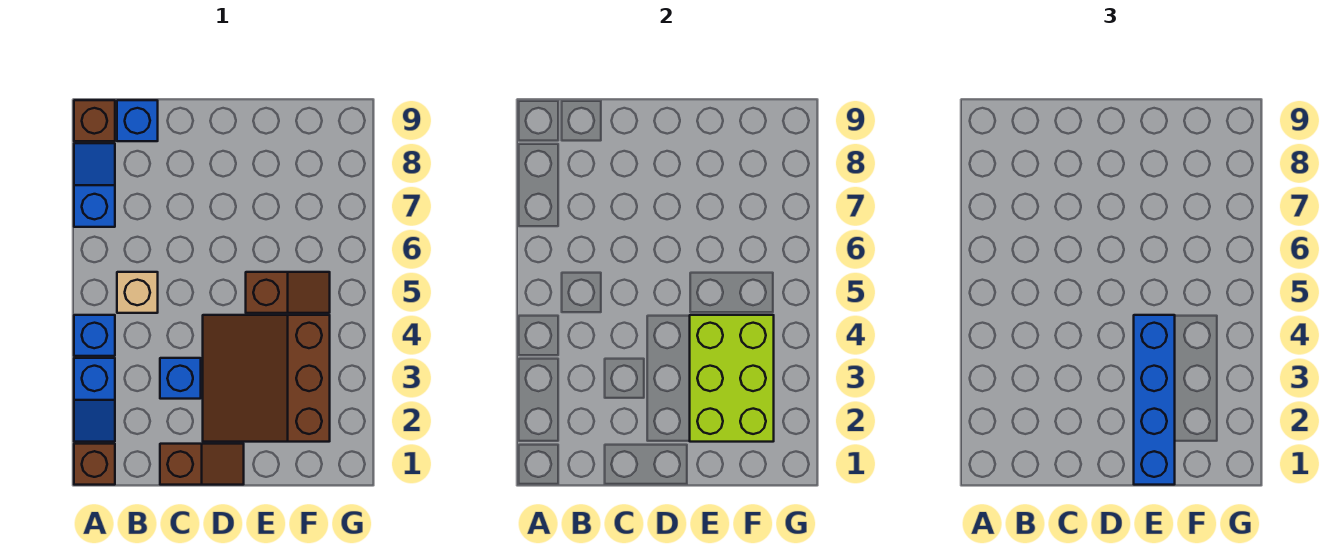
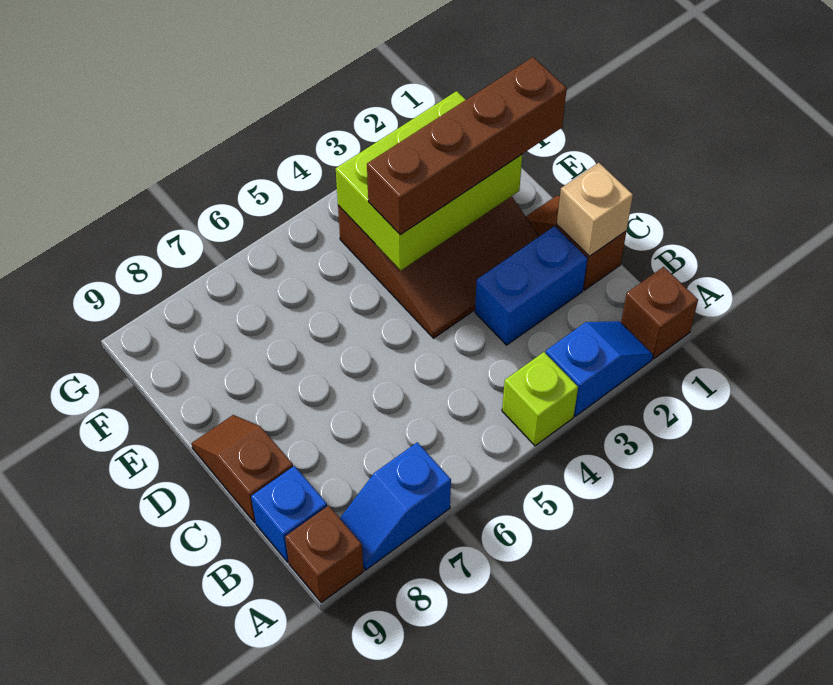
blue 1x1 brick [74,315,115,356] -> lime 1x1 brick [502,352,578,446]
tan 1x1 brick [117,272,158,313] -> tan 1x1 brick moved to [557,163,633,256]
blue 1x1 brick [160,358,201,399] -> blue 1x2 brick [475,226,587,345]
blue 1x4 brick [1134,315,1175,485] -> brown 1x4 brick [367,57,567,234]
brown 1x2 slope [246,272,330,313] -> brown 1x2 slope moved to [192,415,293,522]

